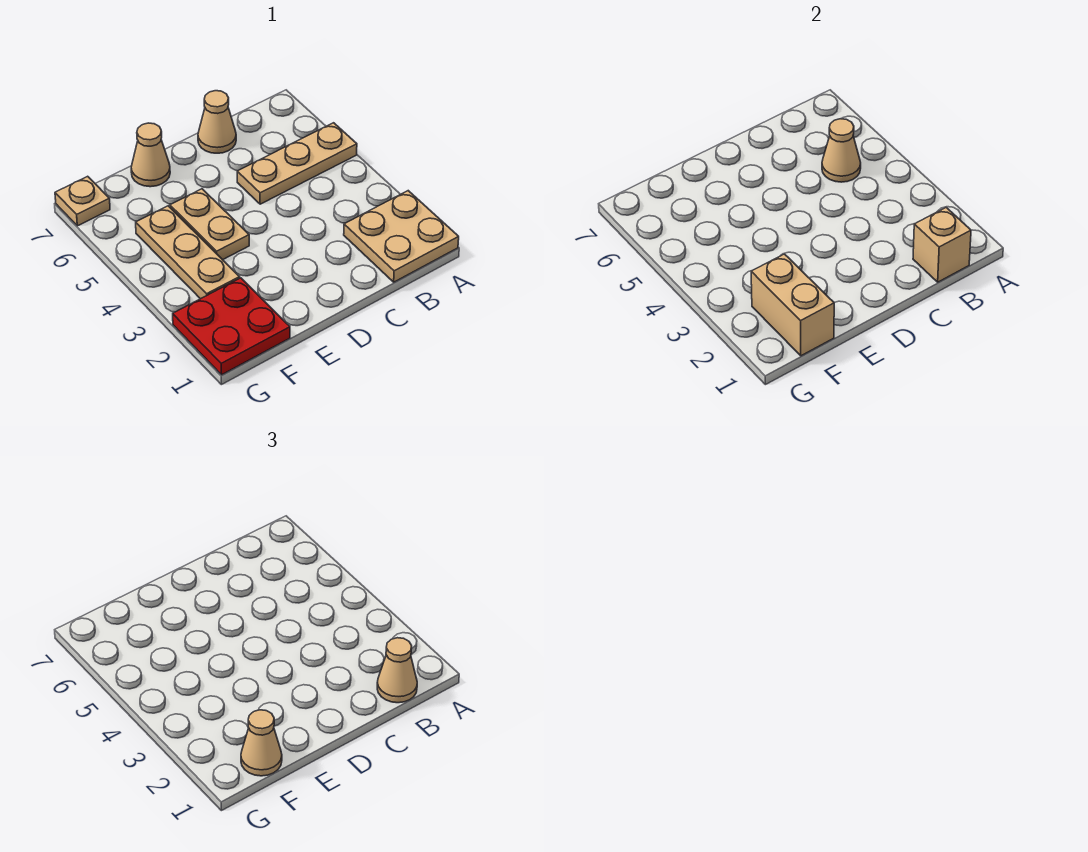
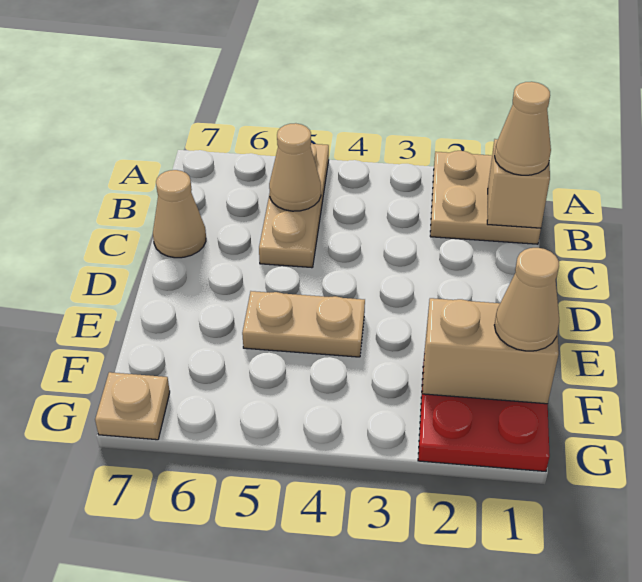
tan 1x1 cone [131,123,170,187] -> none
tan 1x3 plate [136,206,240,299] -> none

